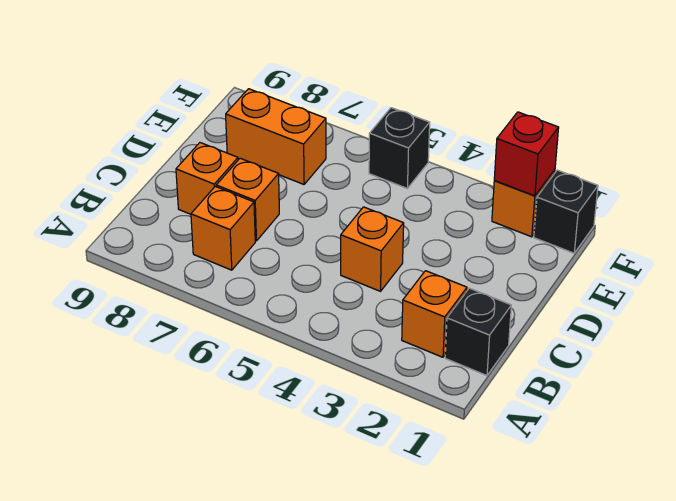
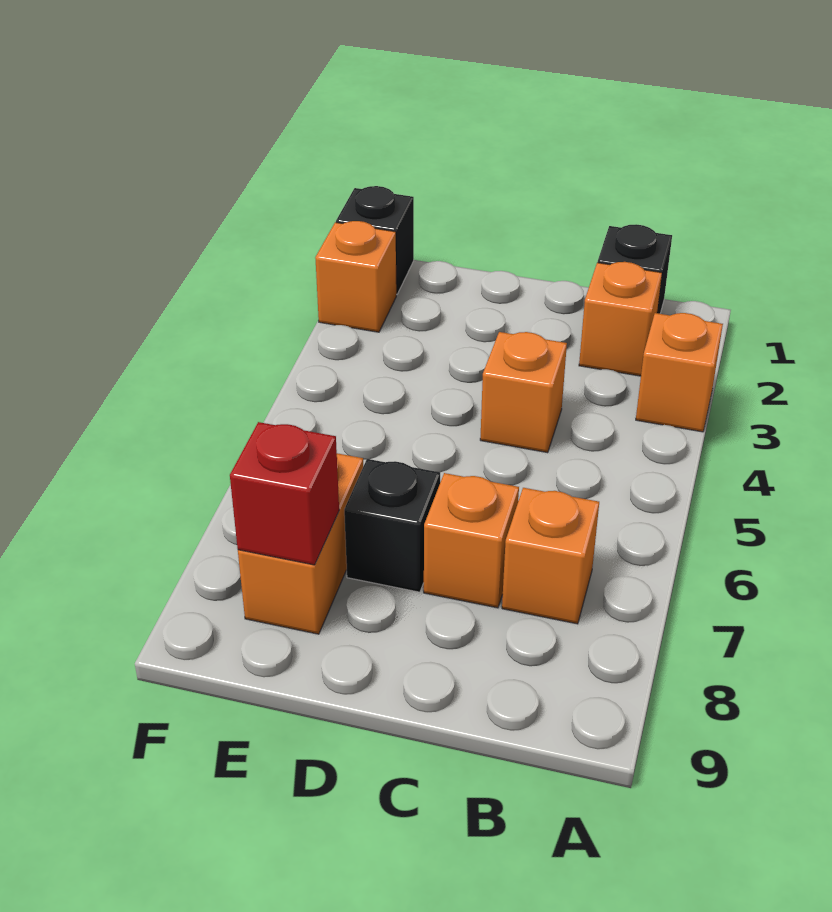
orange 1x1 brick [176,143,238,214] -> orange 1x1 brick moved to [636,313,723,432]
red 1x1 brick [494,112,559,196] -> red 1x1 brick moved to [230,422,339,565]
black 1x1 brick [369,108,430,188] -> black 1x1 brick moved to [344,459,440,592]

